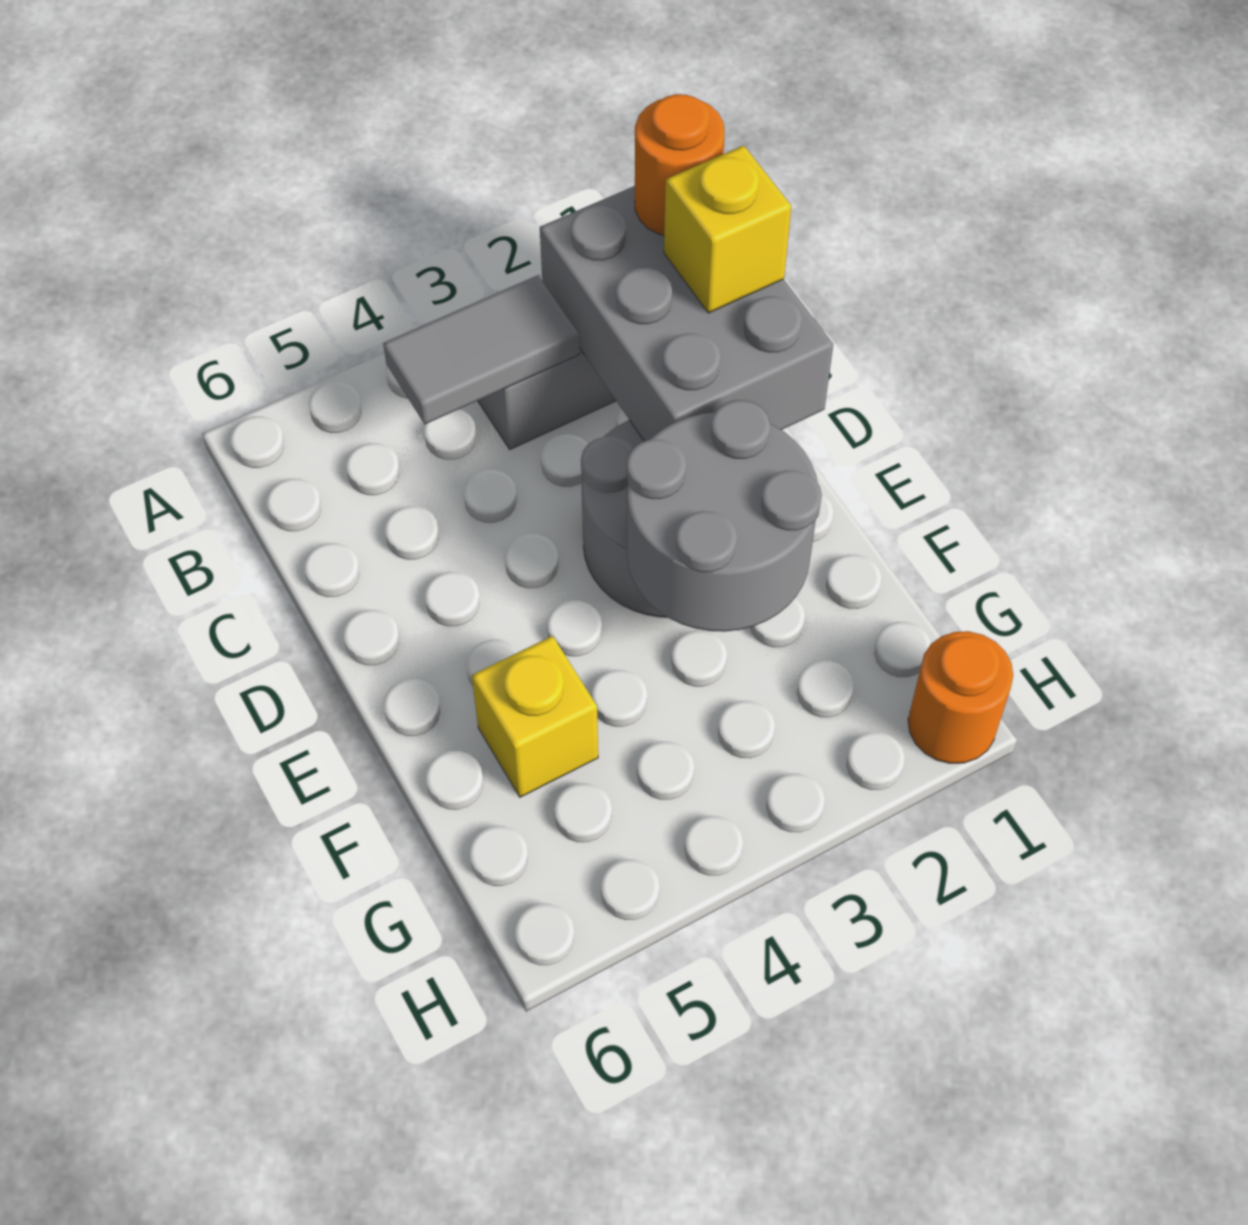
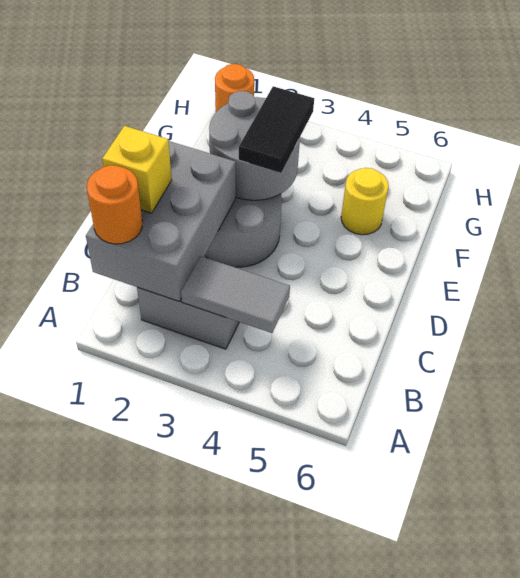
none -> black 1x2 tile [239,86,314,173]
yellow 1x1 brick [472,636,598,797] -> yellow 1x1 round brick [341,168,389,235]

